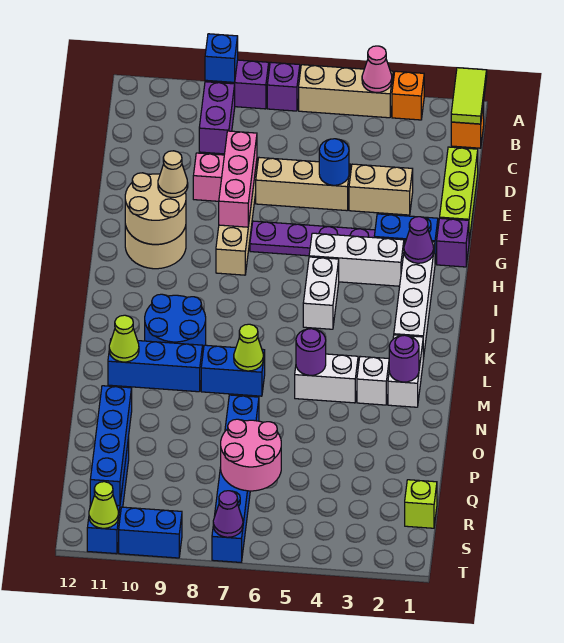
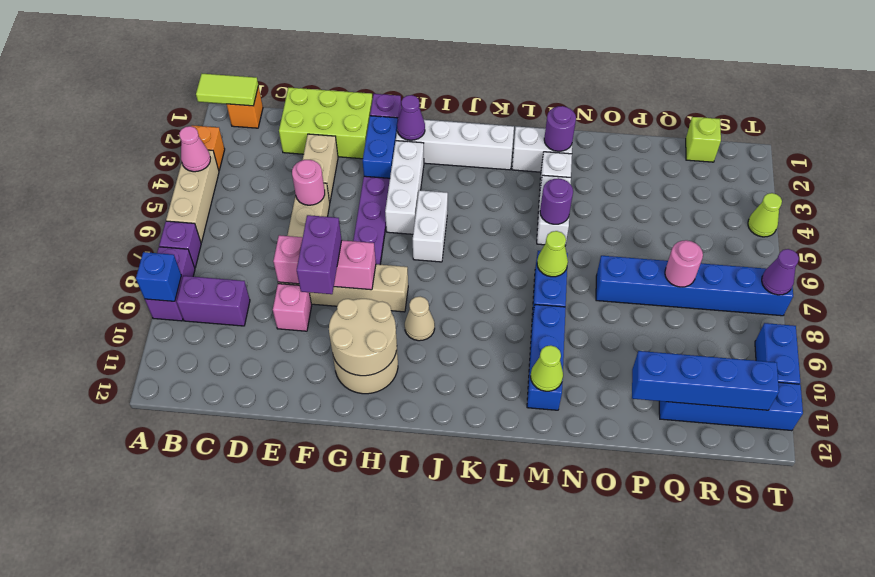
lime 1x3 brick [440,147,478,240] -> lime 2x3 brick [279,88,373,159]
blue 1x1 round brick [319,139,349,185] -> pink 1x1 round brick [292,160,325,205]
none -> purple 1x2 brick [297,215,342,294]
tan 1x1 cone [158,151,188,197] -> tan 1x1 cone moved to [405,297,435,341]
white 1x2 brick [303,257,339,329] -> white 1x2 brick turned to [413,190,448,262]
blue 2x2 round brick [145,294,206,350] -> none
pink 2x2 round brick [221,419,281,491] -> pink 1x1 round brick [665,240,703,287]
lime 1x1 cone [89,482,119,528] -> lime 1x1 cone moved to [748,193,782,237]

